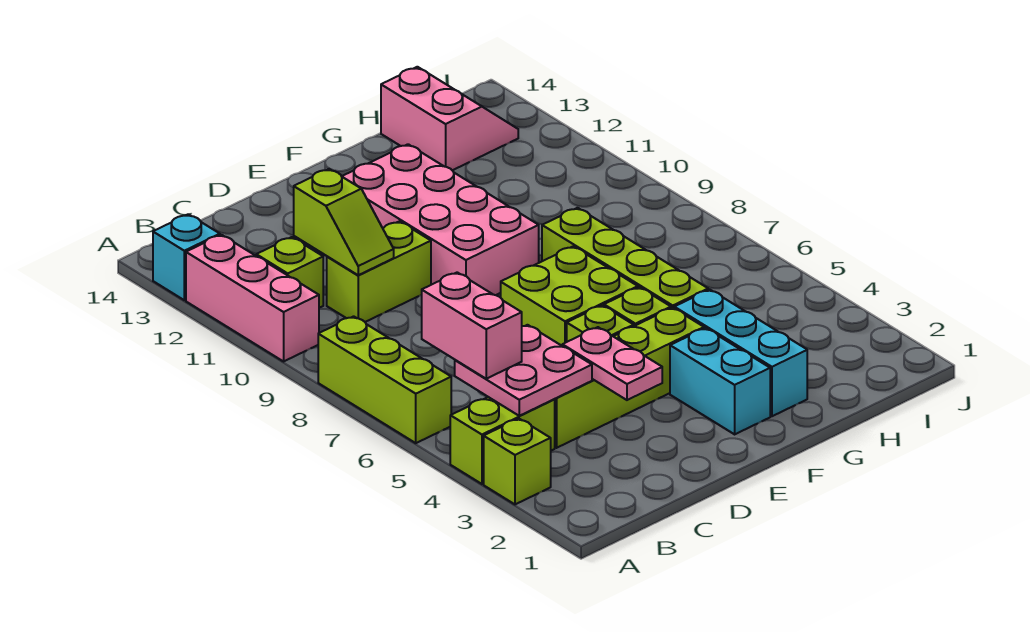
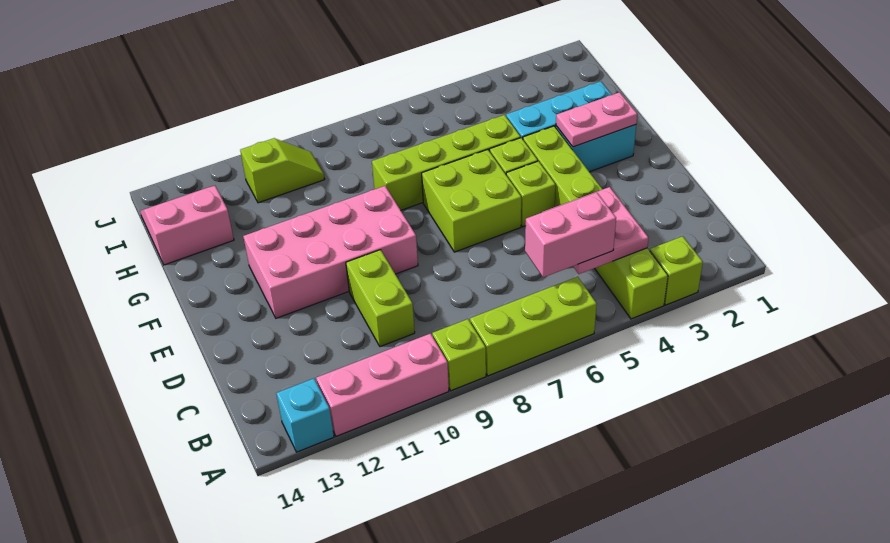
lime 1x1 brick [256,237,323,308] -> lime 1x1 brick moved to [432,319,486,391]
lime 1x2 slope [294,169,394,275] -> lime 1x2 slope moved to [240,138,325,203]
pink 1x2 plate [562,327,662,400] -> pink 1x2 plate moved to [556,92,637,147]

